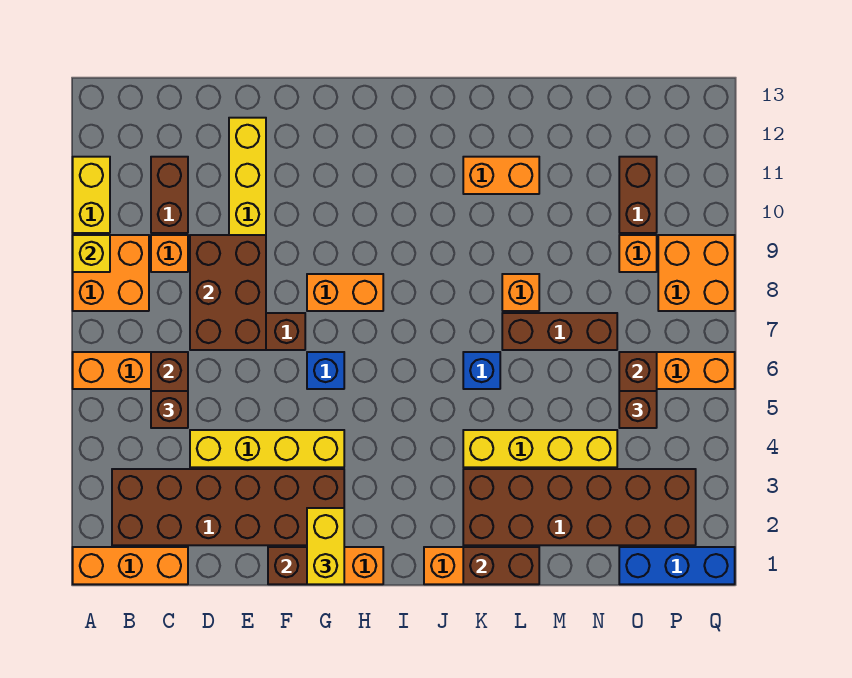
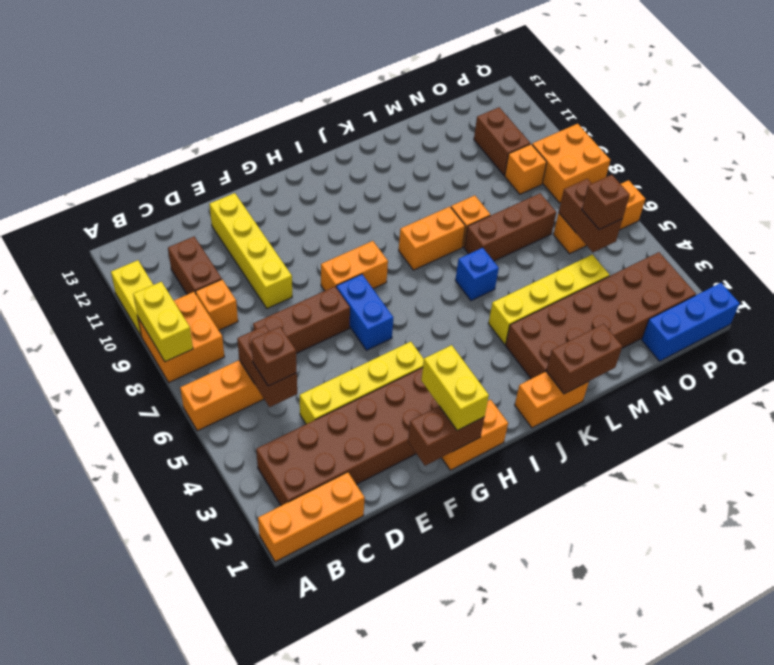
yellow 1x1 brick [73,235,110,272] -> yellow 1x2 brick [133,282,193,362]
brown 2x3 brick [190,235,266,350] -> none
blue 1x1 brick [307,352,344,389] -> blue 1x2 brick [336,274,393,350]
orange 1x2 brick [463,157,539,194] -> orange 1x2 brick moved to [399,207,465,270]

